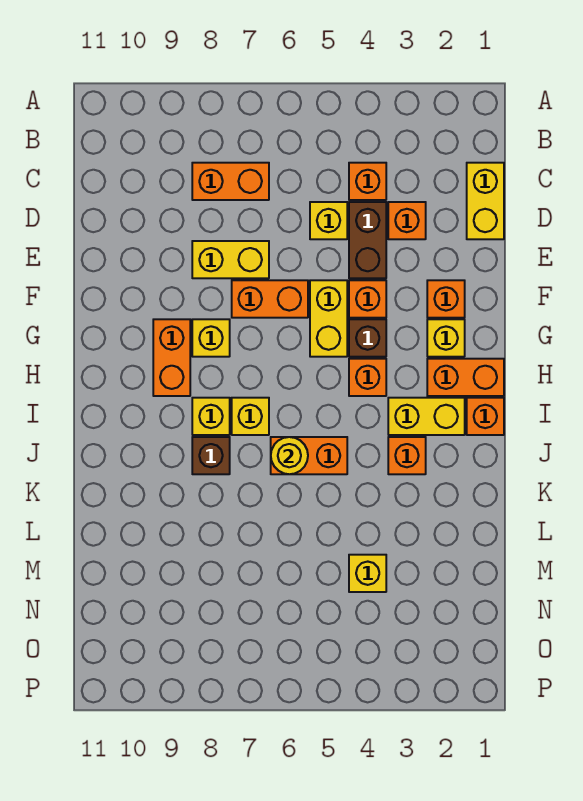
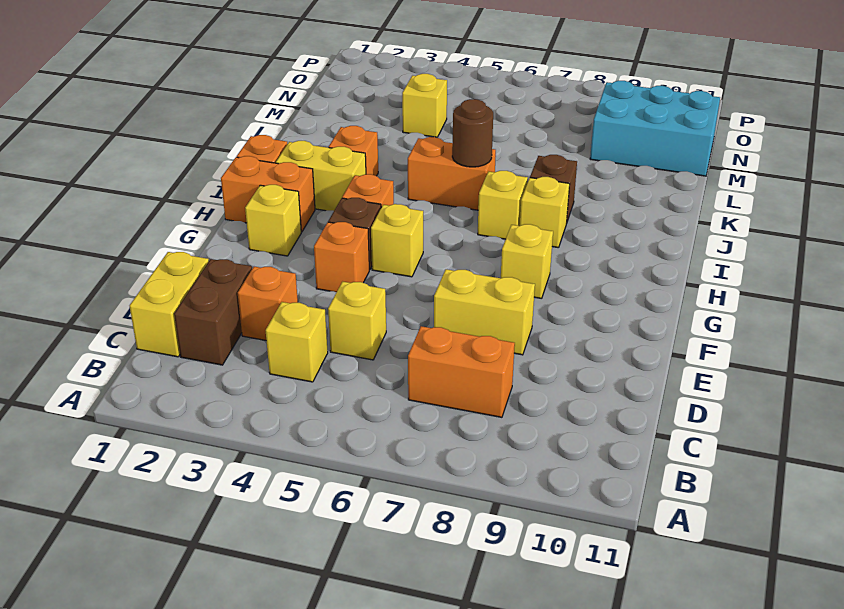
orange 1x1 brick [349,163,386,200] -> yellow 1x1 brick [266,302,328,382]
brown 1x2 brick [349,202,386,278] -> brown 1x2 brick moved to [174,259,252,365]
orange 1x1 brick [427,280,465,318] -> none
yellow 1x2 brick [310,280,347,357] -> yellow 1x1 brick [371,204,423,277]
orange 1x2 brick [232,280,308,318] -> none
orange 1x2 brick [153,319,190,396] -> none
yellow 1x1 round brick [271,437,308,474] -> brown 1x1 round brick [452,99,493,167]
none -> cyan 2x3 brick [590,81,720,176]

